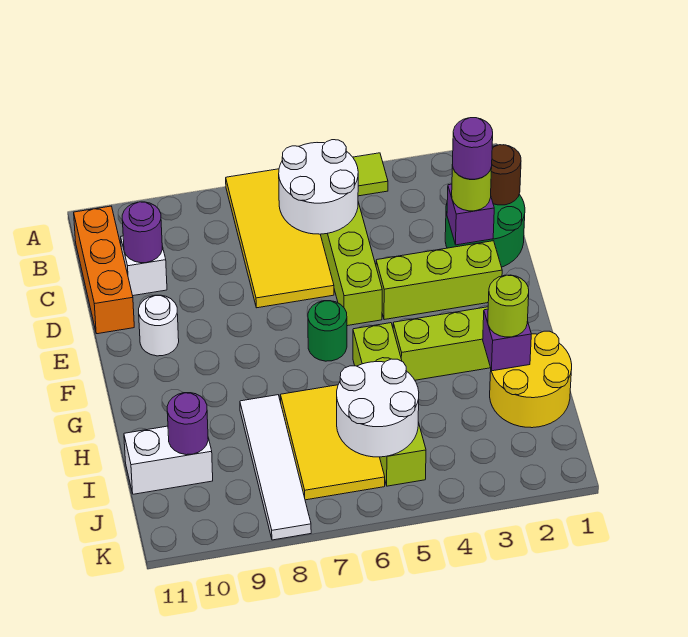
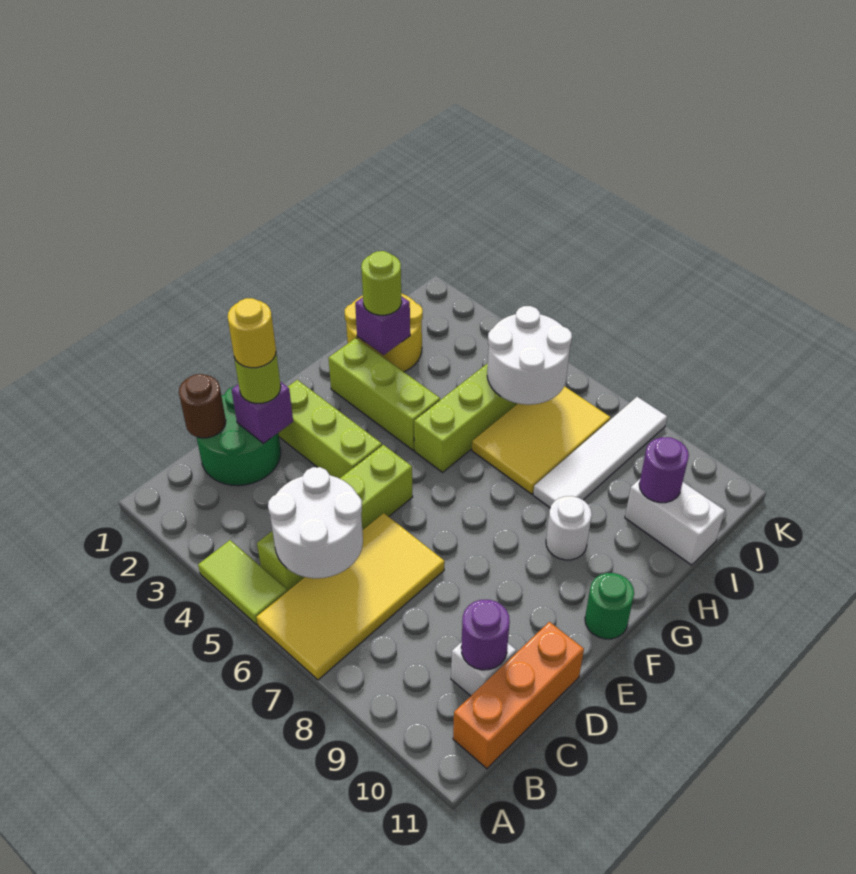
purple 1x1 round brick [453,118,493,179] -> yellow 1x1 round brick [228,298,276,368]
white 1x1 round brick [139,295,179,356] -> white 1x1 round brick moved to [546,496,592,560]
green 1x1 round brick [308,301,347,361] -> green 1x1 round brick moved to [585,573,634,639]

